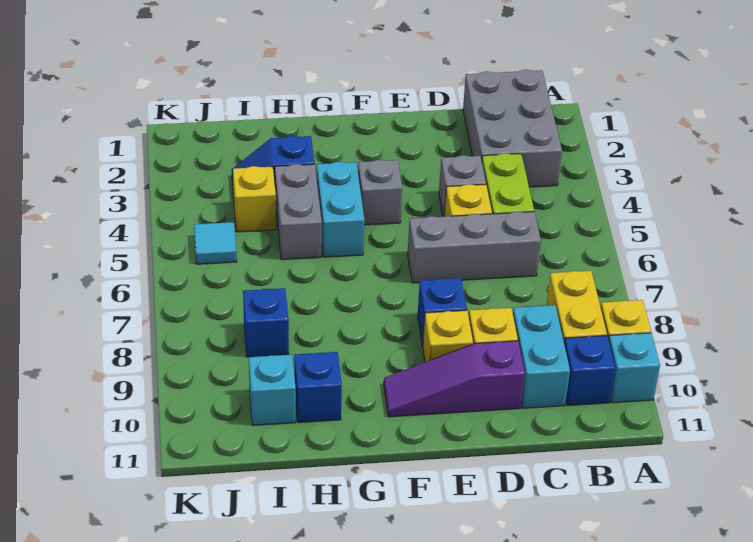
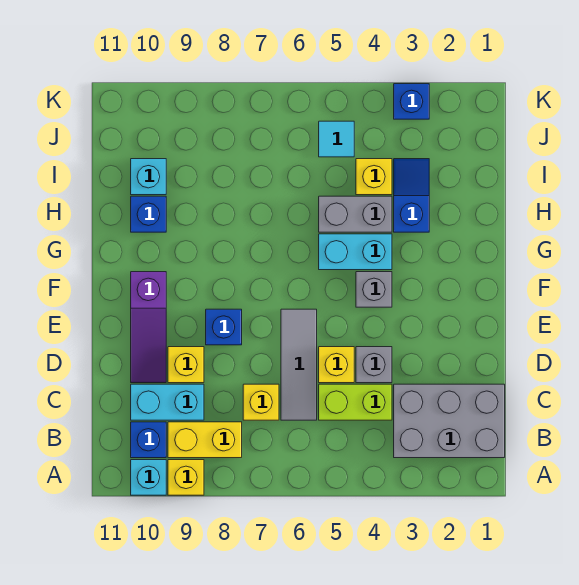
grey 1x3 brick [408,212,541,283] -> grey 1x3 tile [281,309,317,420]
purple 1x3 slope [384,341,525,417] -> purple 1x3 slope turned to [131,272,166,383]
yellow 1x1 brick [423,310,473,362] -> yellow 1x1 brick moved to [243,384,279,420]
blue 1x1 brick [243,288,289,357] -> blue 1x1 brick moved to [394,84,429,119]

